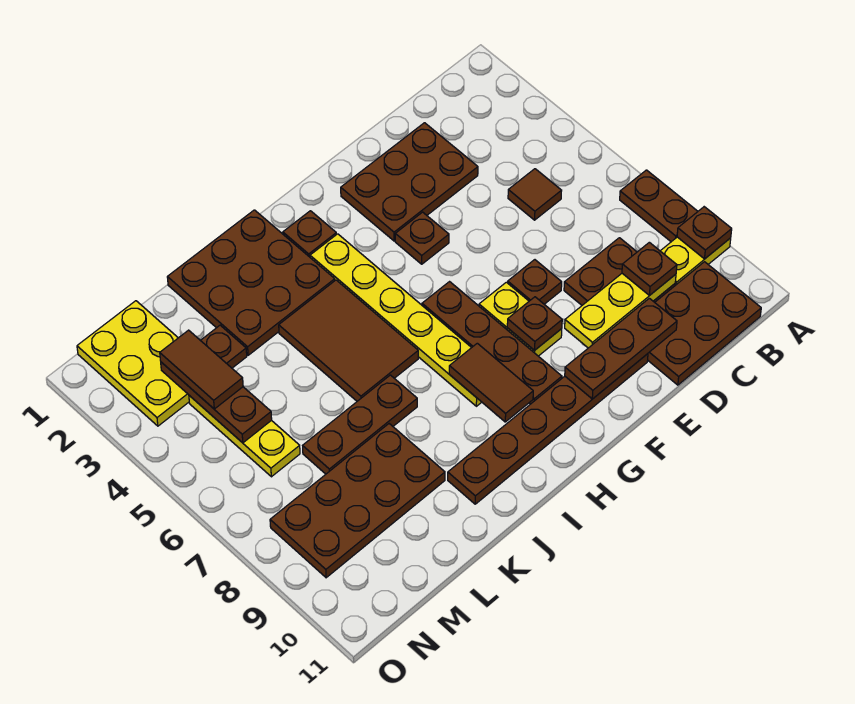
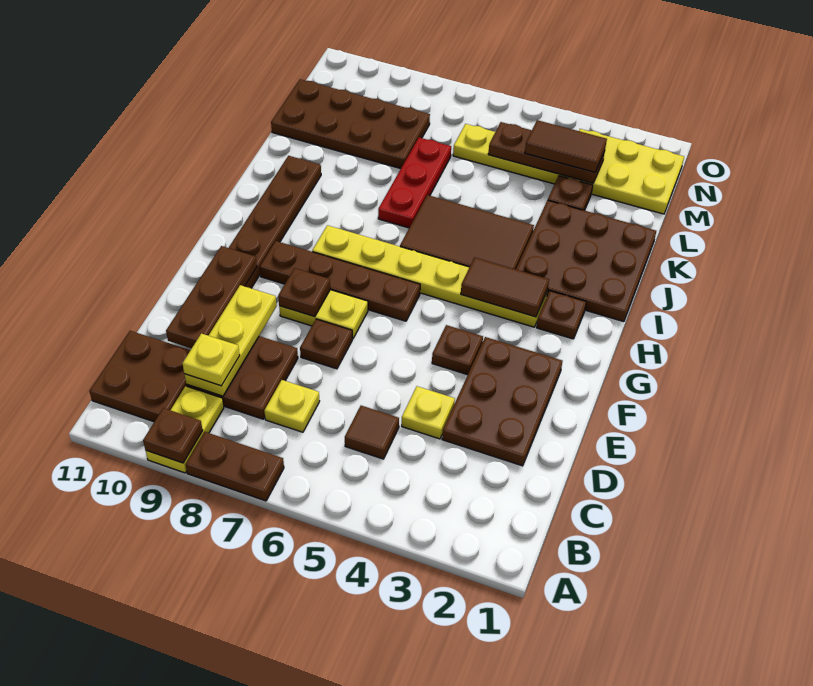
brown 2x3 plate [648,262,761,385] -> brown 2x2 plate [89,331,190,422]
none -> yellow 1x1 plate [264,380,320,432]
brown 1x1 plate [622,242,677,296] -> yellow 1x1 plate [182,333,240,386]
none -> yellow 1x1 plate [402,386,455,439]
brown 1x2 tile [449,343,533,422] -> brown 1x2 tile moved to [461,258,549,317]
brown 1x3 plate [303,375,417,474] -> red 1x3 plate [378,137,451,228]
brown 2x4 plate [270,424,445,578] -> brown 2x4 plate turned to [271,79,430,169]

